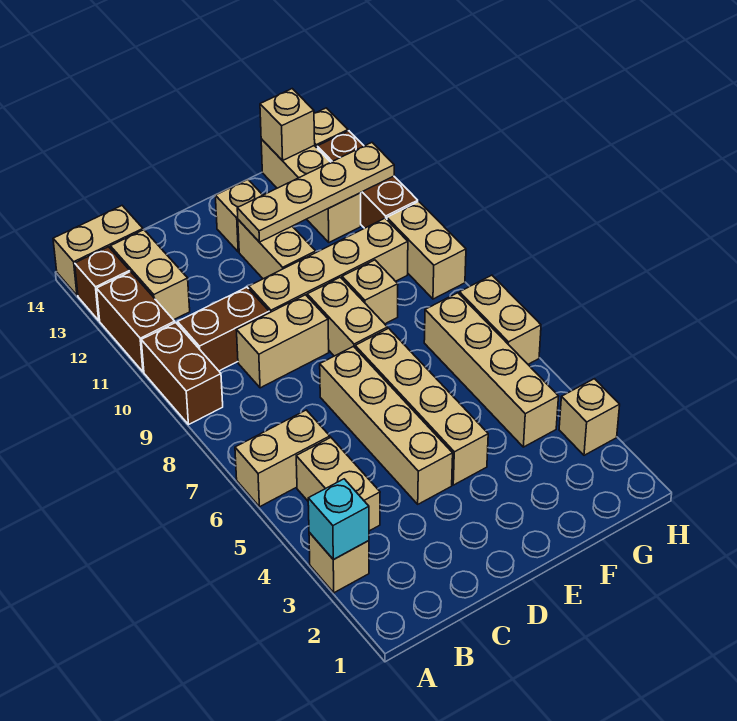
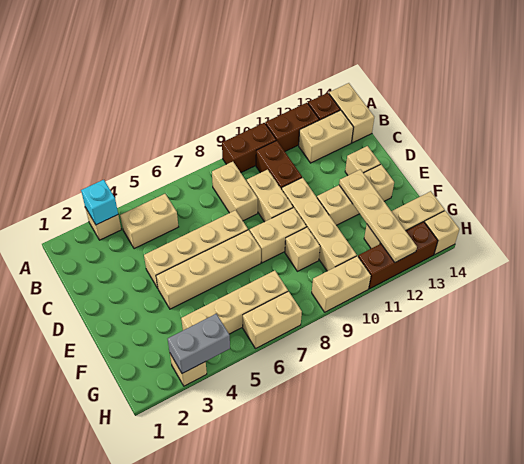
tan 1x2 brick [235,410,330,507] -> tan 1x2 brick moved to [212,162,258,221]
tan 1x1 brick [260,89,315,161] -> tan 1x1 brick moved to [345,146,380,175]
none -> grey 1x2 brick [168,314,230,373]

